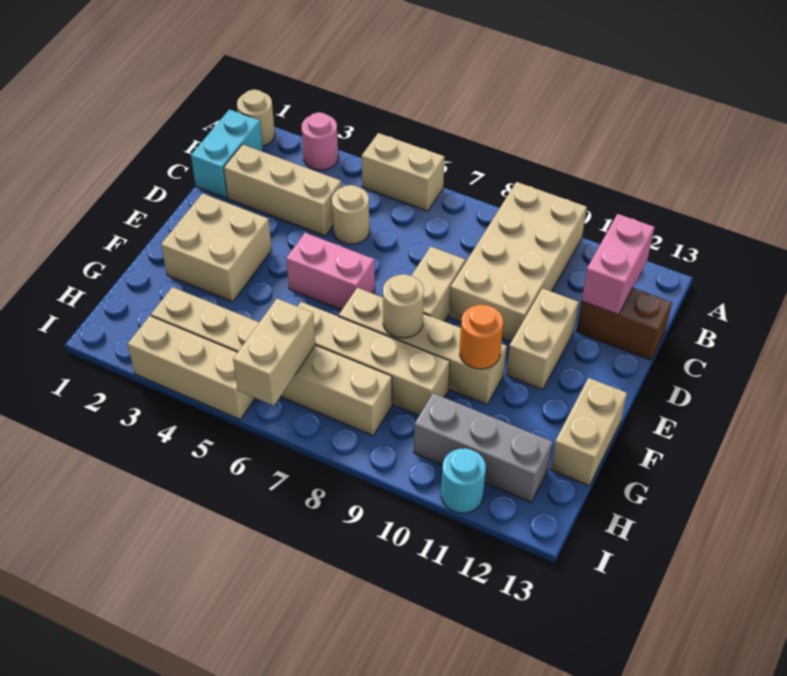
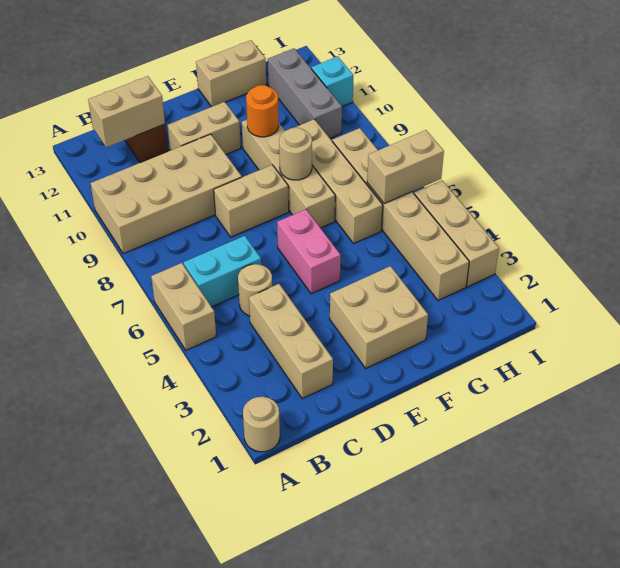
pink 1x1 round brick [301,112,338,170] -> none
cyan 1x2 brick [191,109,263,198] -> cyan 1x2 brick moved to [183,236,261,307]
pink 1x2 brick [582,214,654,315] -> tan 1x2 brick [88,76,165,147]
cyan 1x1 round brick [441,448,486,513] -> cyan 1x1 brick [311,57,353,106]

